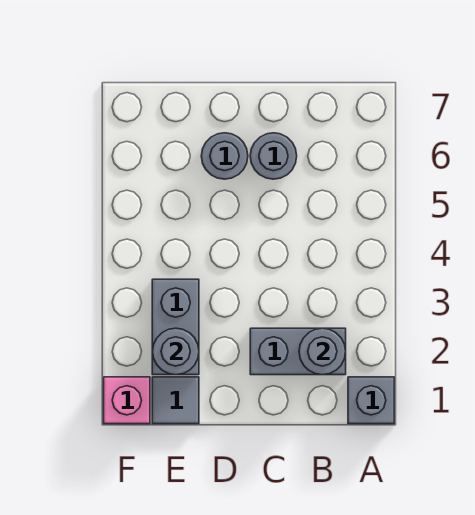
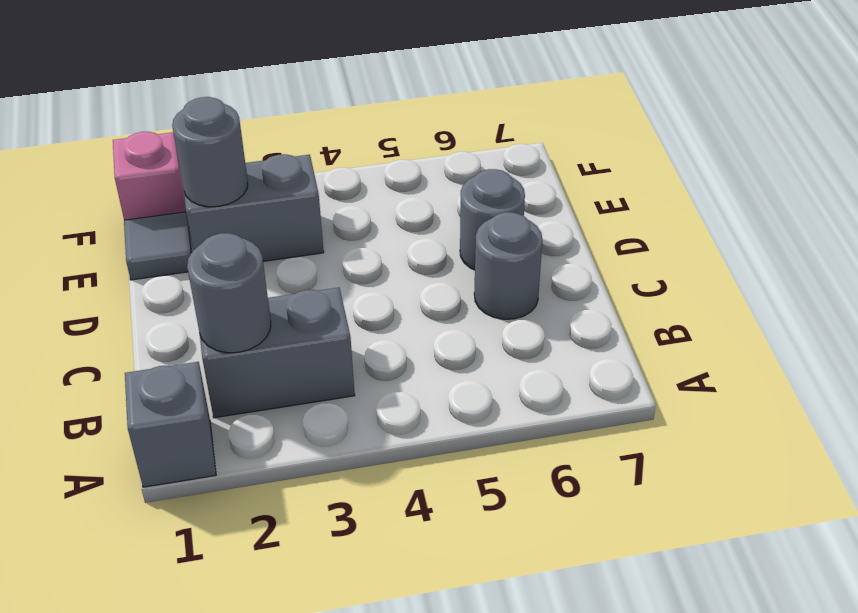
grey 1x2 brick [250,328,346,375] -> grey 1x2 brick turned to [200,288,355,418]

